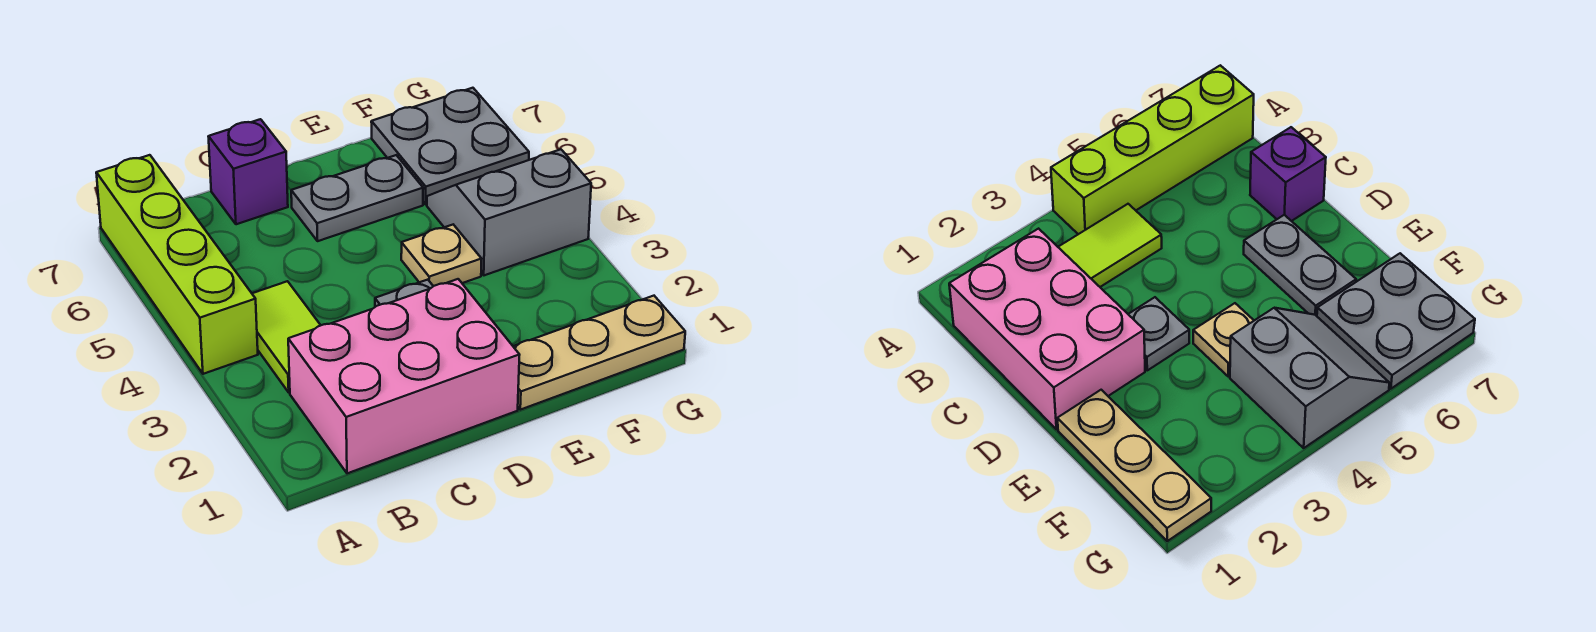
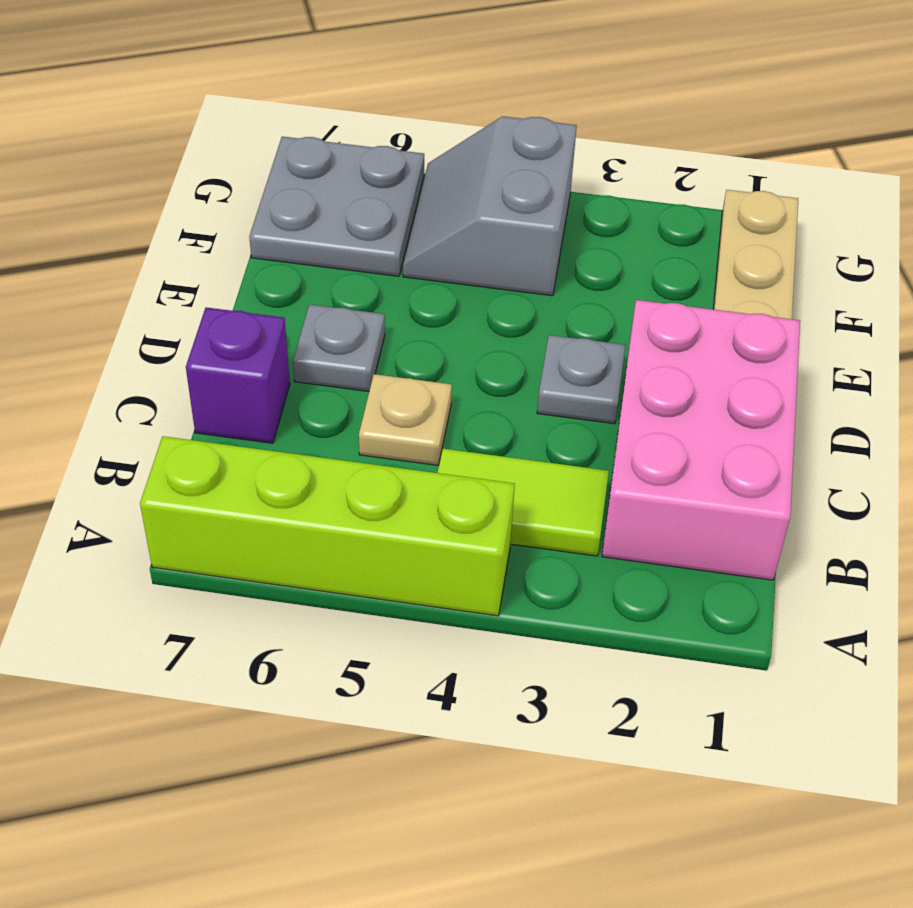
grey 1x2 plate [291,155,423,241] -> grey 1x1 plate [293,304,385,391]
tan 1x1 plate [401,225,481,286] -> tan 1x1 plate moved to [359,374,452,465]

